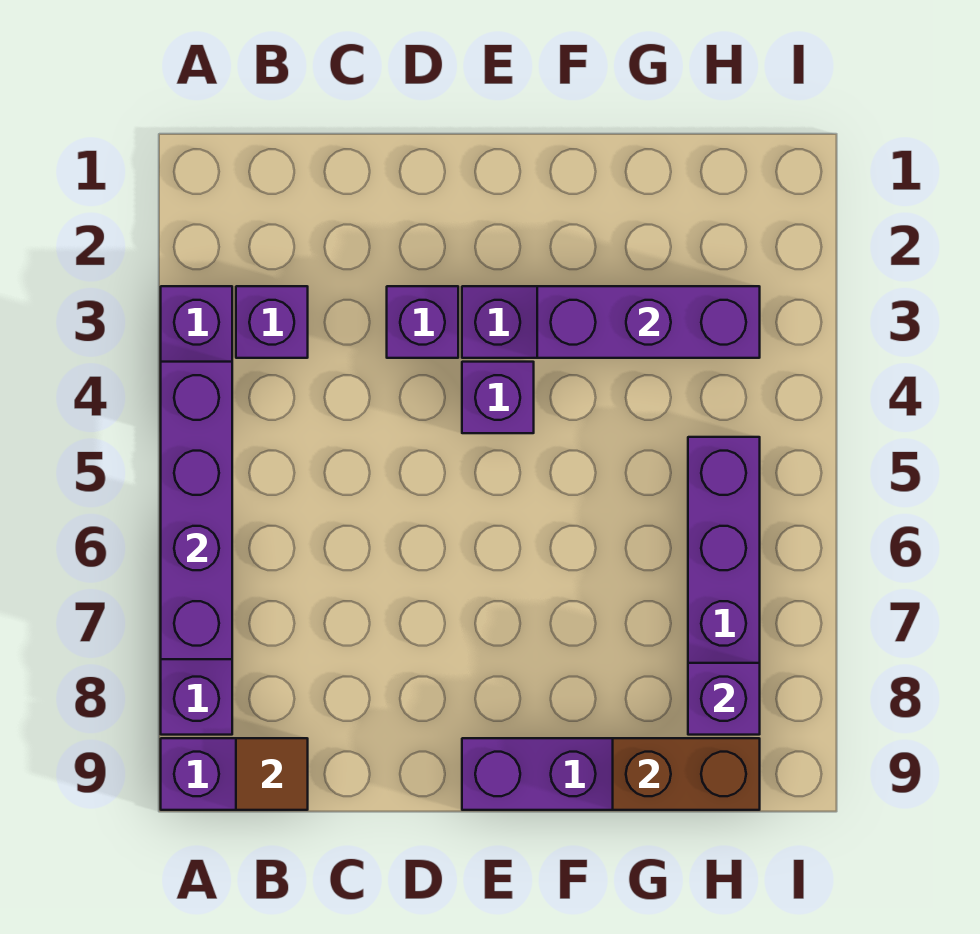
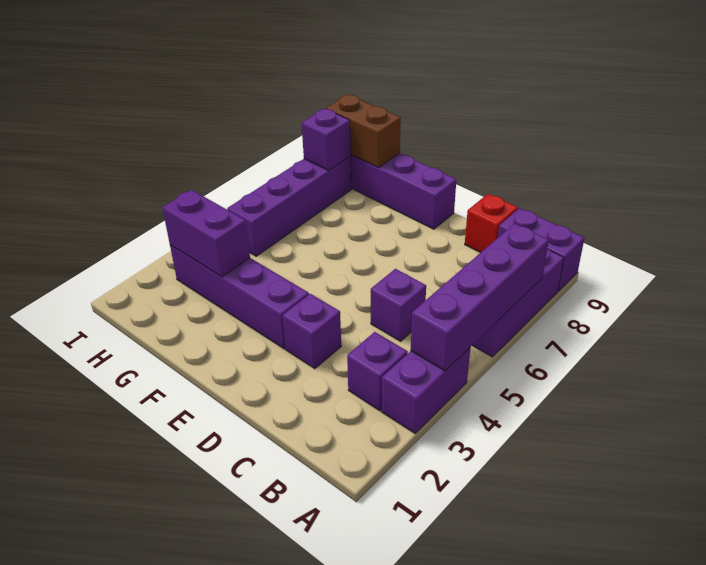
brown 1x1 tile [236,738,308,810] -> none
none -> red 1x1 brick [465,194,518,253]
purple 1x1 brick [462,362,534,433] -> purple 1x1 brick moved to [371,269,426,341]
purple 1x3 brick [537,286,760,358] -> purple 1x2 brick [163,190,250,277]

